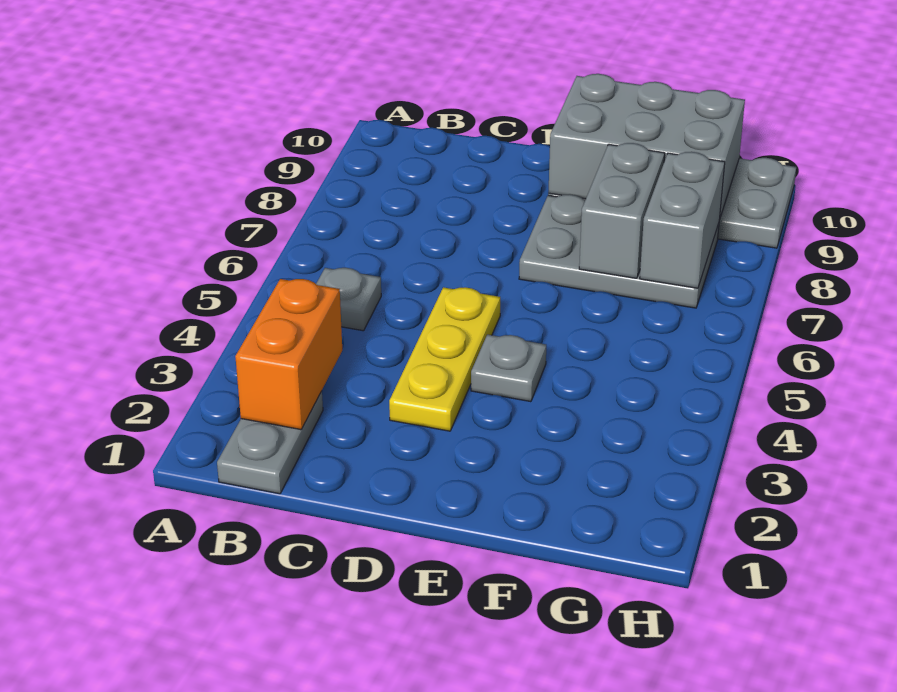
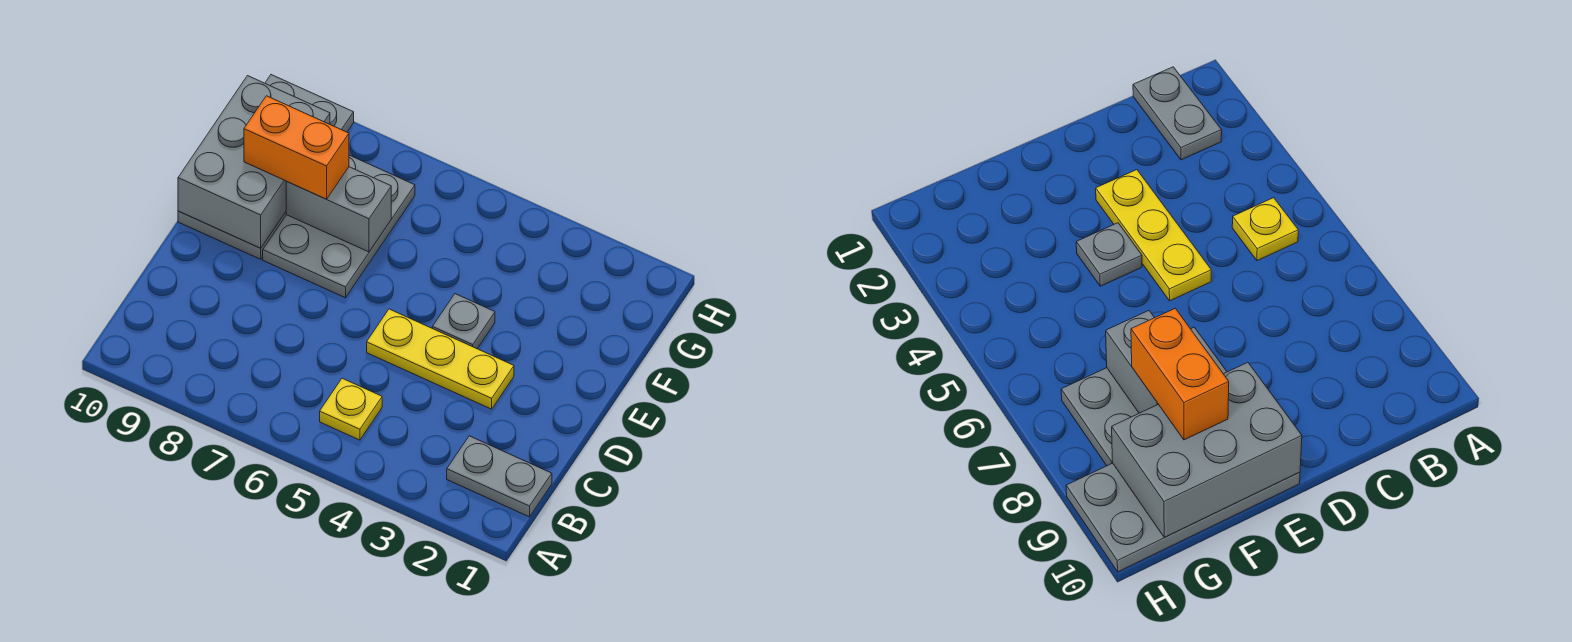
orange 1x2 brick [235,279,342,430] -> orange 1x2 brick moved to [244,96,349,199]
grey 1x1 plate [316,268,381,331] -> yellow 1x1 plate [320,378,382,440]
grey 1x2 brick [640,152,725,288] -> none

